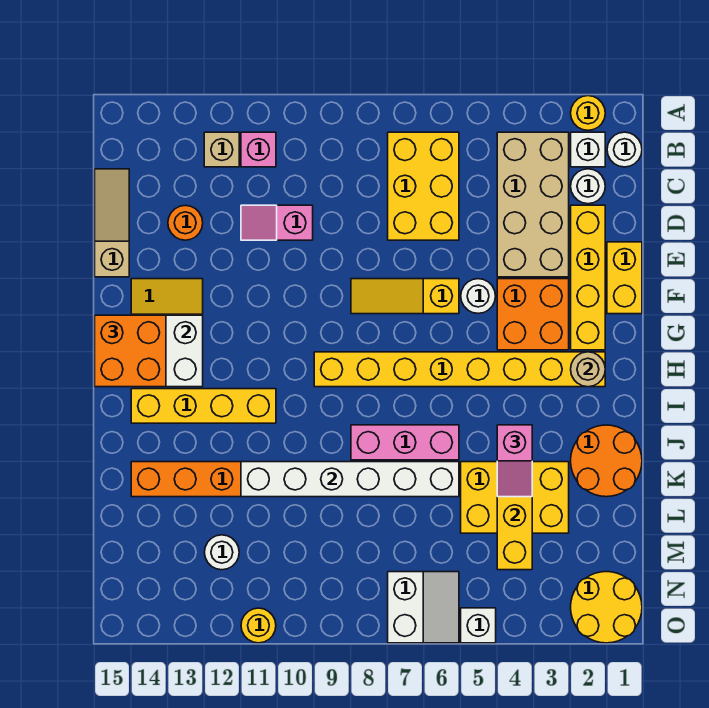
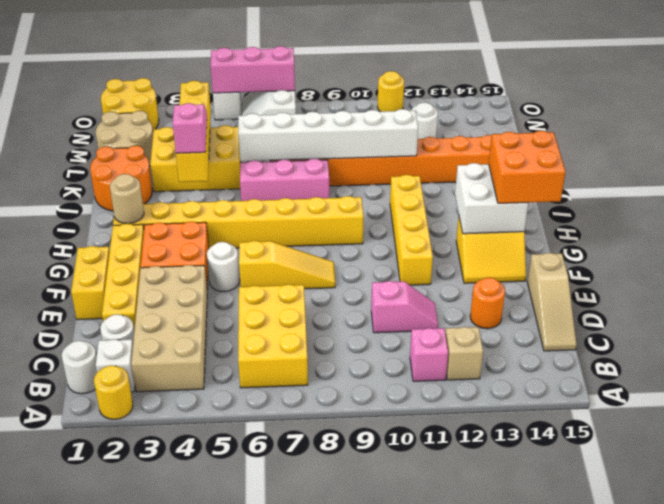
yellow 1x4 brick [131,389,276,423] -> yellow 1x4 brick turned to [390,175,433,285]
none -> tan 2x2 round brick [96,111,153,166]
none -> pink 1x3 brick [211,46,295,93]

